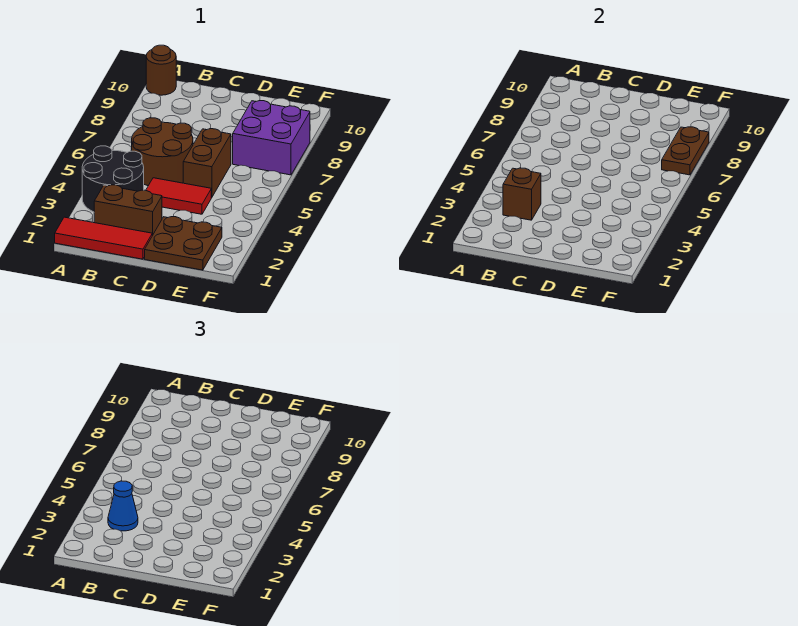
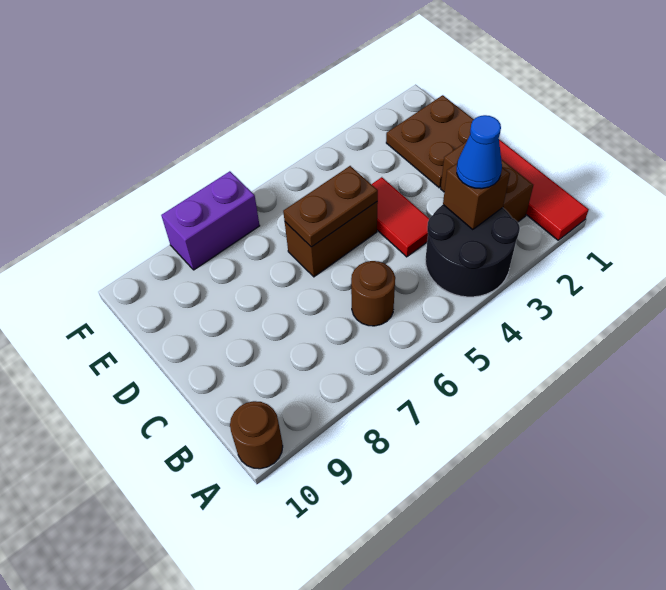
brown 2x2 round brick [132,118,193,186] -> brown 1x1 round brick [351,261,395,326]
purple 2x2 brick [233,101,310,175] -> purple 1x2 brick [161,171,260,270]
brown 1x2 plate [662,127,709,175] -> brown 1x2 plate moved to [283,166,378,247]

